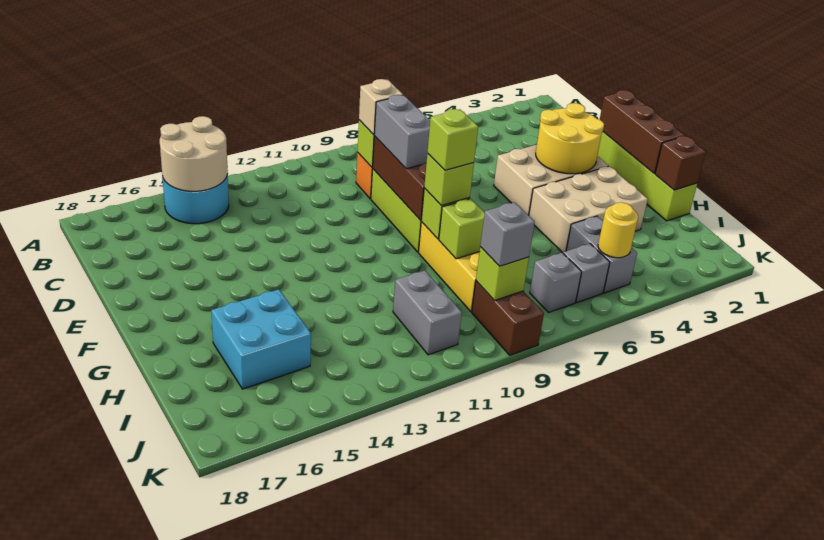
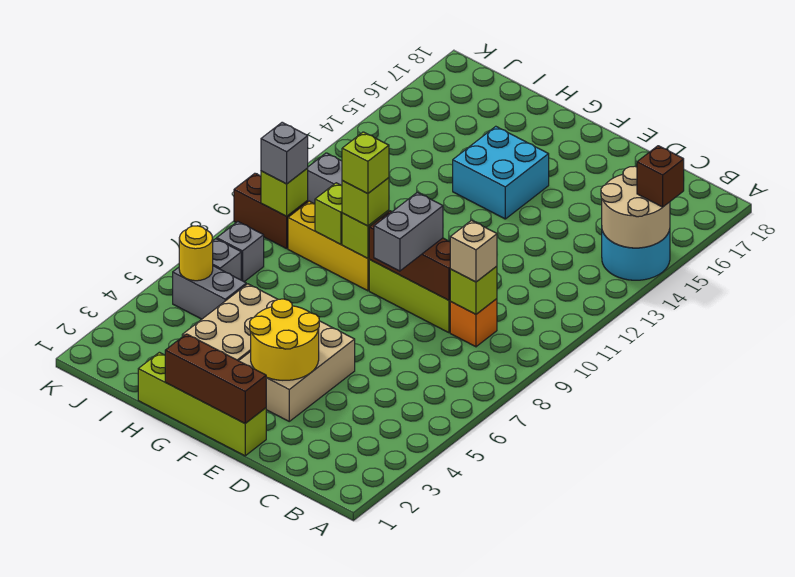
grey 1x2 brick [374,95,430,169] -> grey 1x2 brick turned to [374,192,443,271]
brown 1x1 brick [655,136,706,190] -> brown 1x1 brick moved to [637,146,684,207]
cyan 2x2 brick [211,289,311,389] -> cyan 2x2 brick moved to [453,126,549,219]

